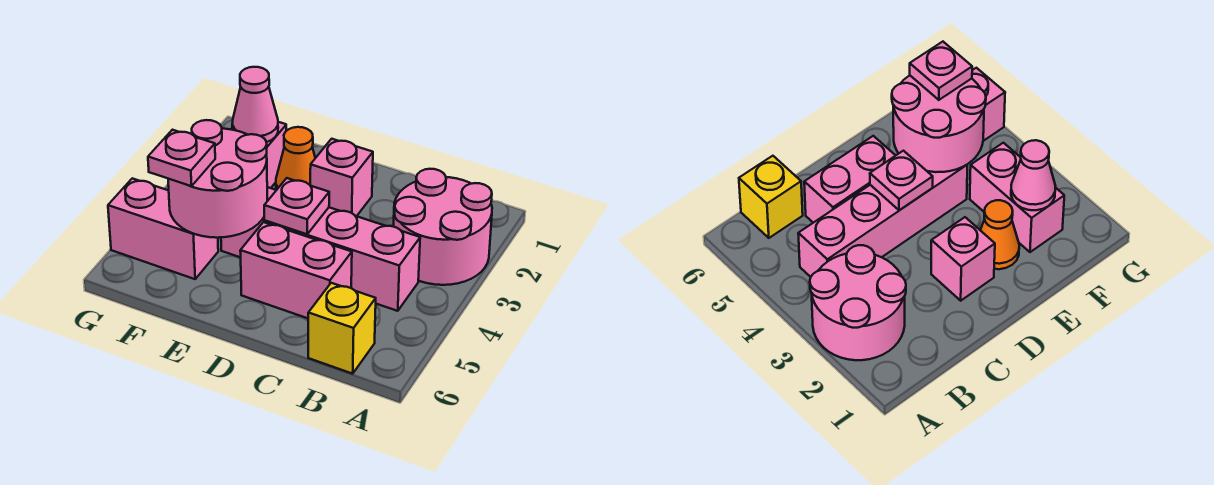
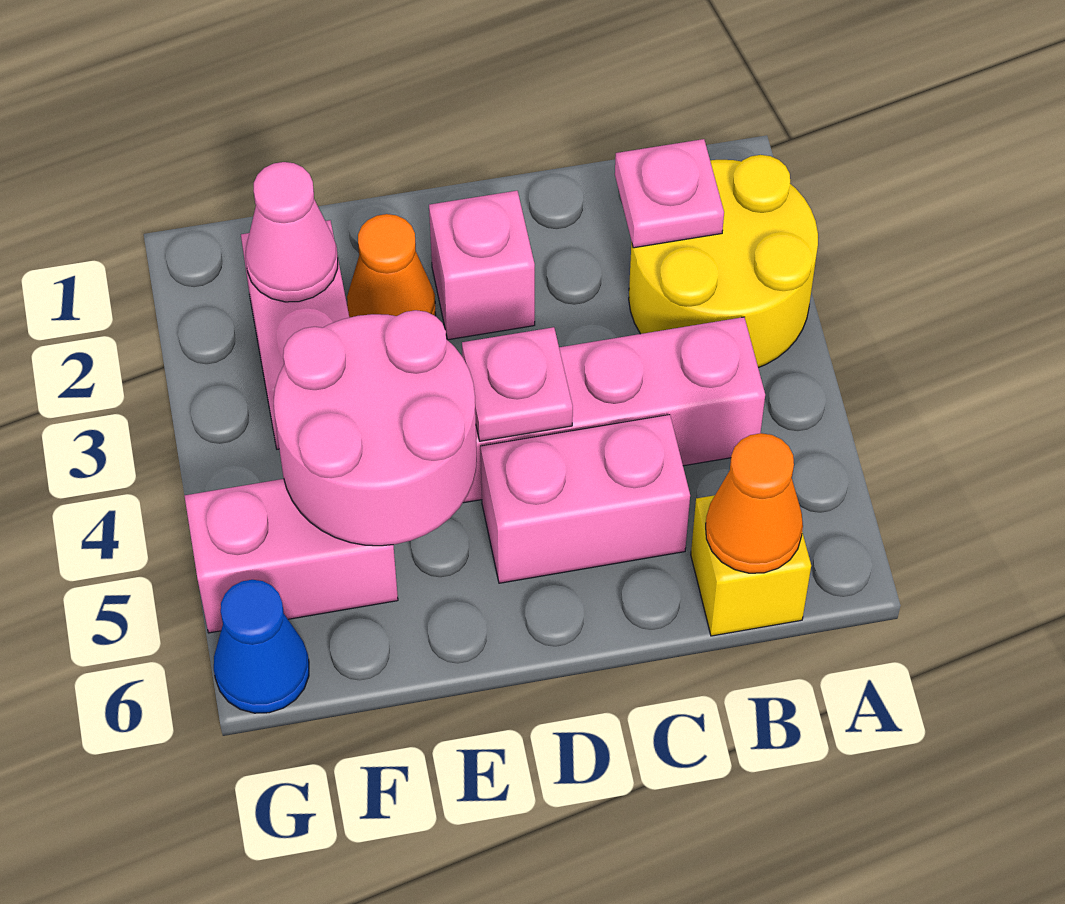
pink 2x2 round brick [393,169,492,285] -> yellow 2x2 round brick [629,155,818,368]
none -> orange 1x1 cone [706,433,803,573]
pink 1x1 plate [148,130,215,186] -> pink 1x1 plate moved to [615,139,724,248]
none -> blue 1x1 cone [214,580,309,713]

